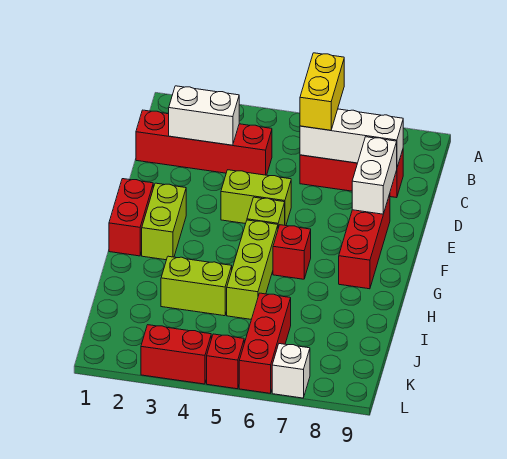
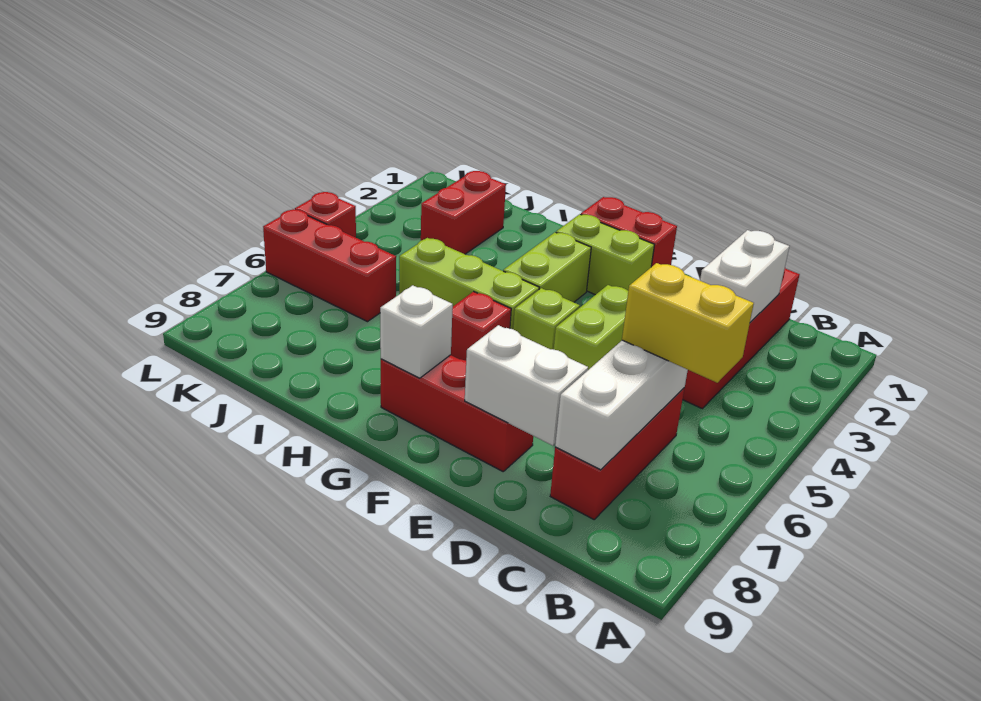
lime 1x2 brick [161,256,232,316] -> lime 1x2 brick moved to [503,232,591,302]
red 1x2 brick [141,325,211,384] -> red 1x2 brick moved to [421,171,506,254]
white 1x1 brick [272,344,310,398] -> white 1x1 brick moved to [380,285,453,378]

